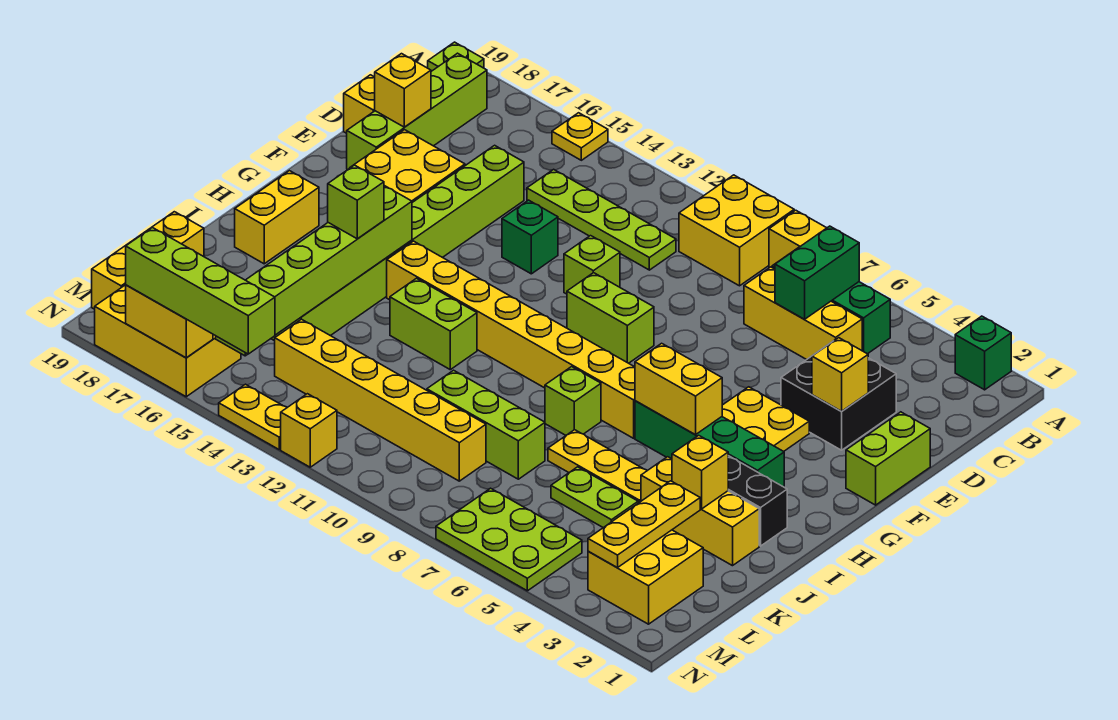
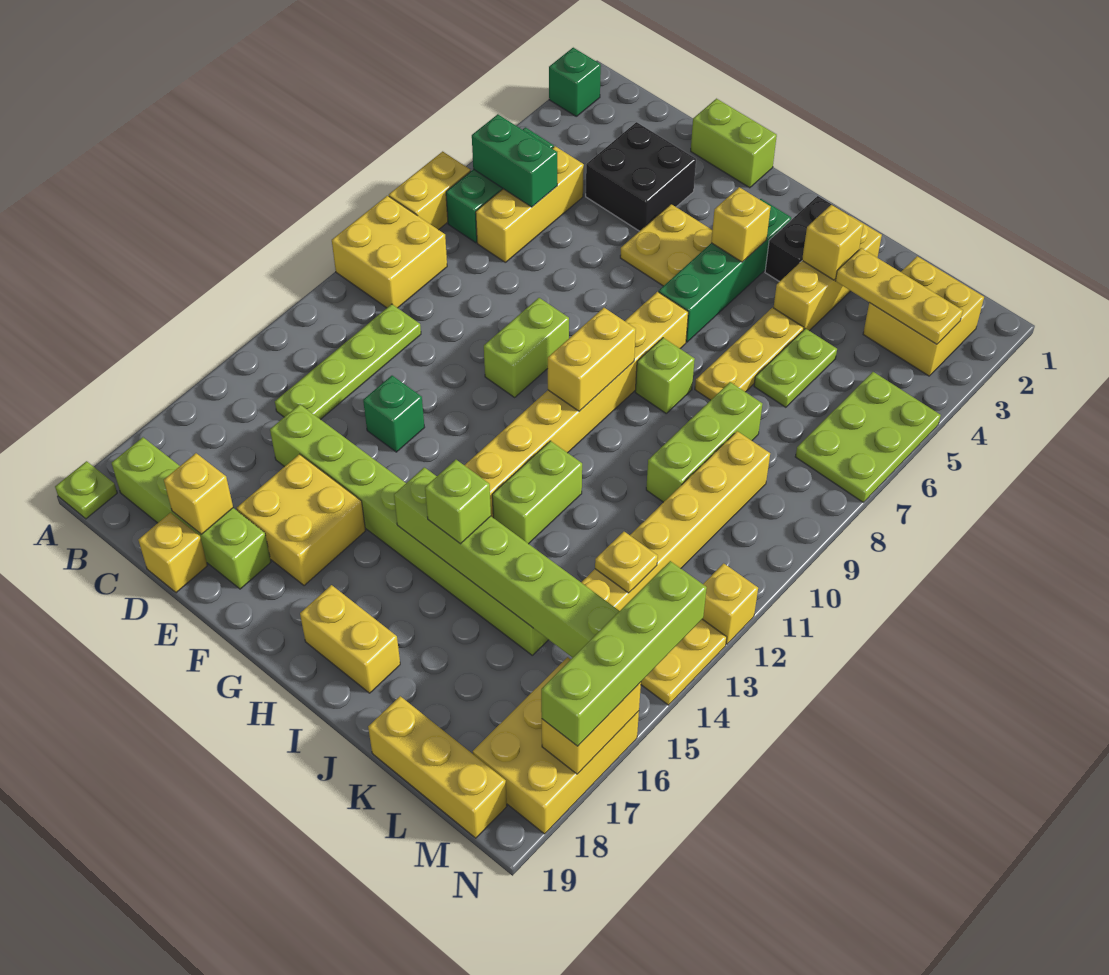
yellow 1x1 plate [552,113,608,160] -> yellow 1x1 plate moved to [595,532,658,593]
yellow 1x1 brick [812,338,868,411] -> yellow 1x1 brick moved to [711,187,771,262]
lime 1x1 brick [564,236,620,294] -> none
yellow 1x2 brick [635,343,722,435] -> yellow 1x2 brick moved to [548,308,636,411]

